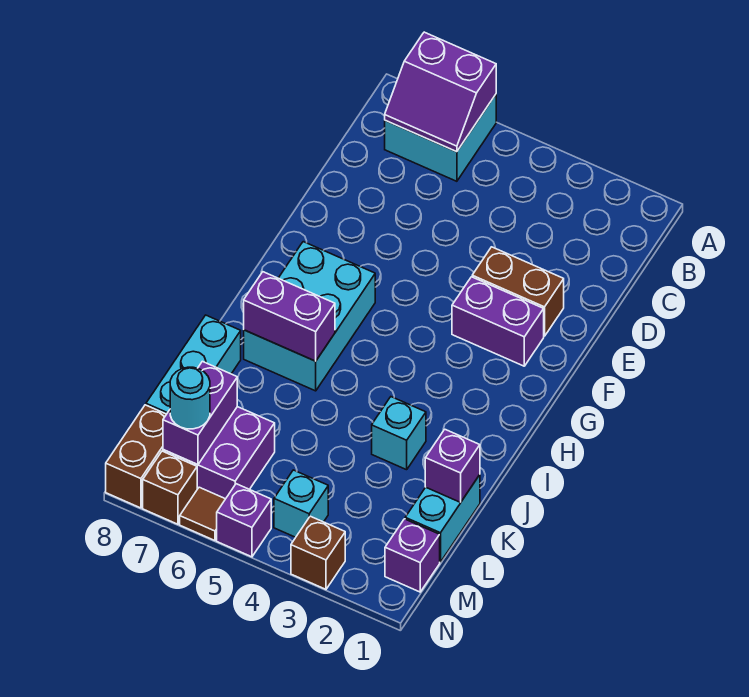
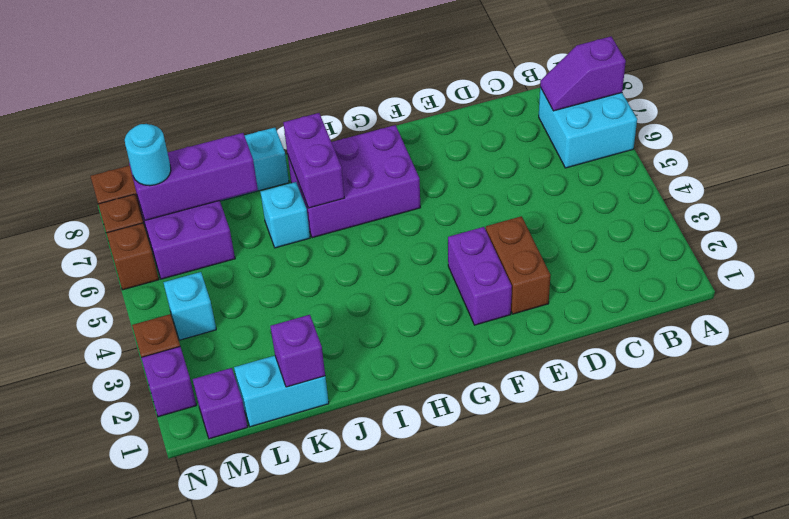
purple 2x2 slope [385,32,496,152] -> purple 1x2 slope [540,37,626,111]
cyan 2x3 brick [244,242,375,391] -> purple 2x3 brick [288,125,420,238]
cyan 1x1 brick [372,397,426,470] -> cyan 1x1 brick moved to [261,182,310,248]
purple 1x2 brick [163,361,237,465] -> purple 1x3 brick [129,133,258,220]
purple 1x1 brick [217,484,271,557] -> purple 1x1 brick moved to [141,347,196,417]
brown 1x1 tile [180,487,225,541] -> brown 1x1 brick [106,223,159,290]

